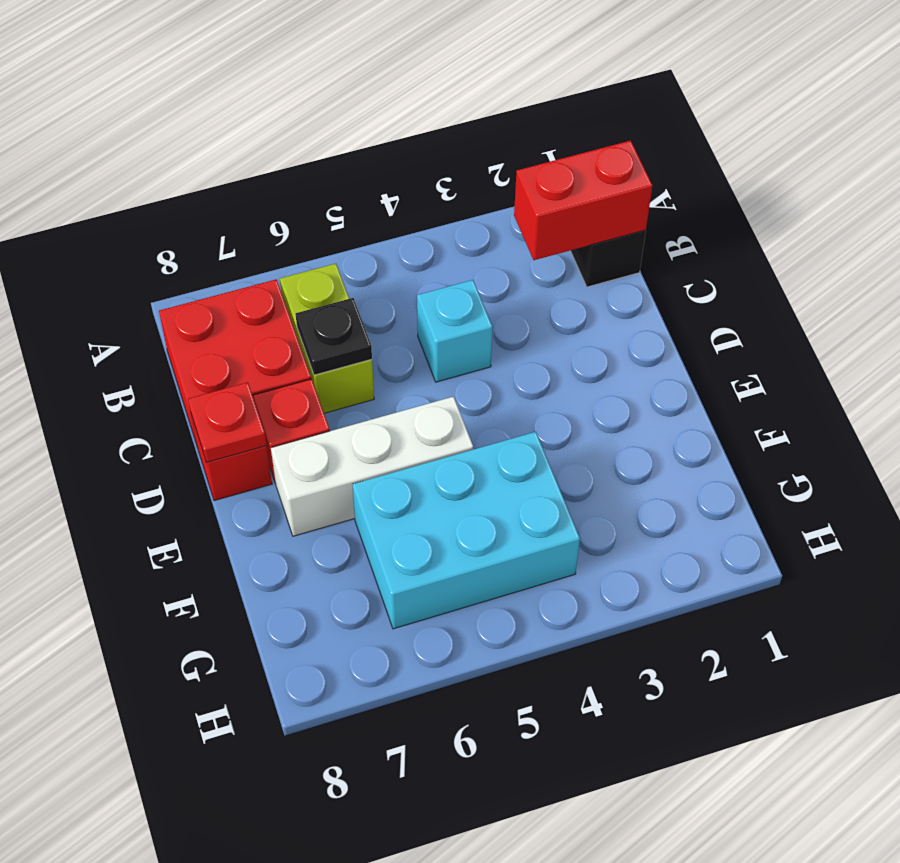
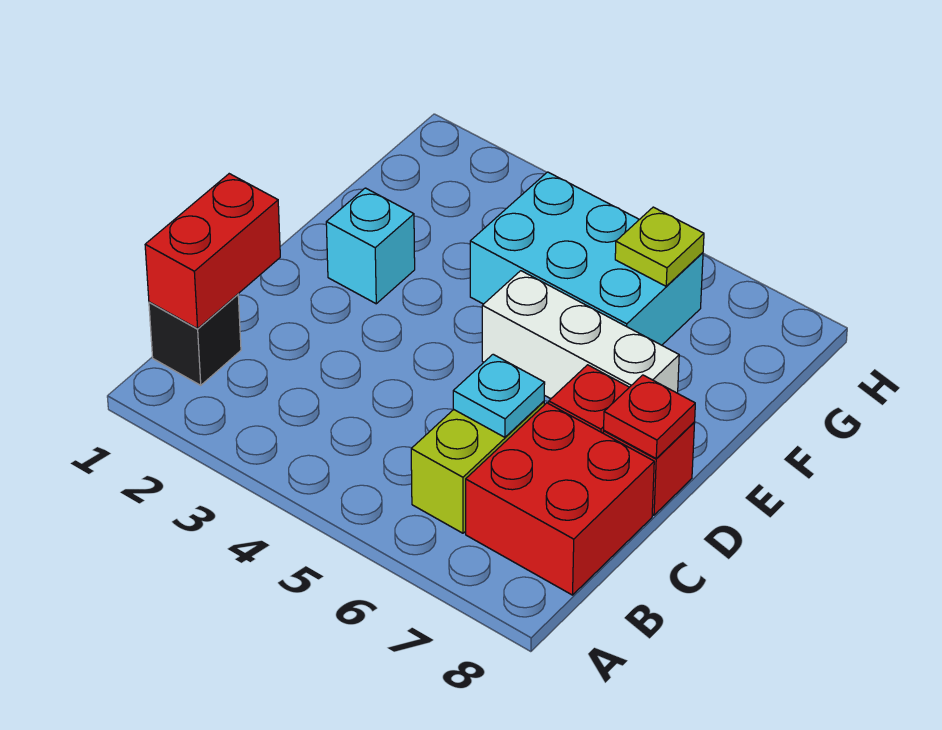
red 1x2 brick [514,141,652,260] -> red 1x2 brick turned to [145,174,280,329]
cyan 1x1 brick [417,280,492,382] -> cyan 1x1 brick moved to [326,188,415,304]
black 1x1 plate [296,298,372,375] -> cyan 1x1 plate [453,354,545,437]
none -> lime 1x1 plate [615,207,704,286]

